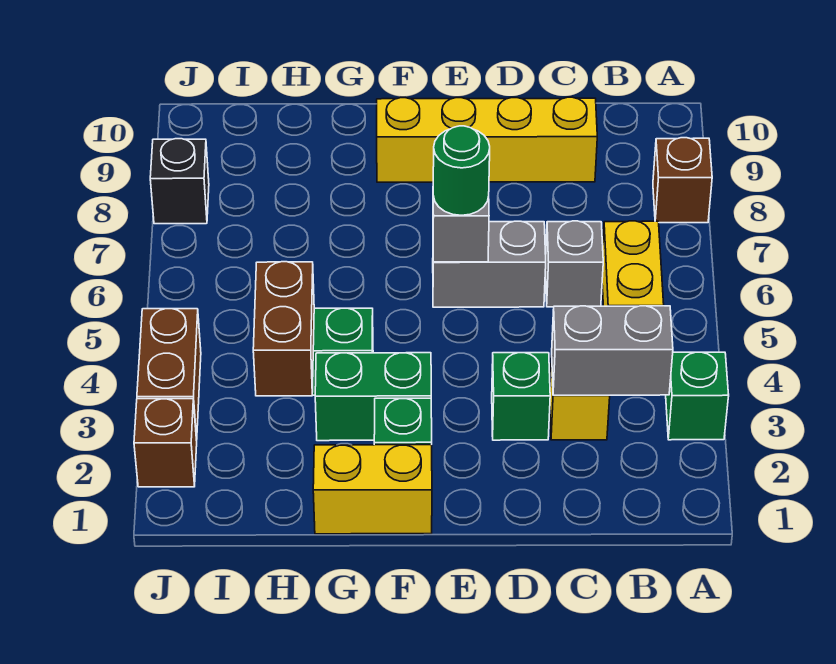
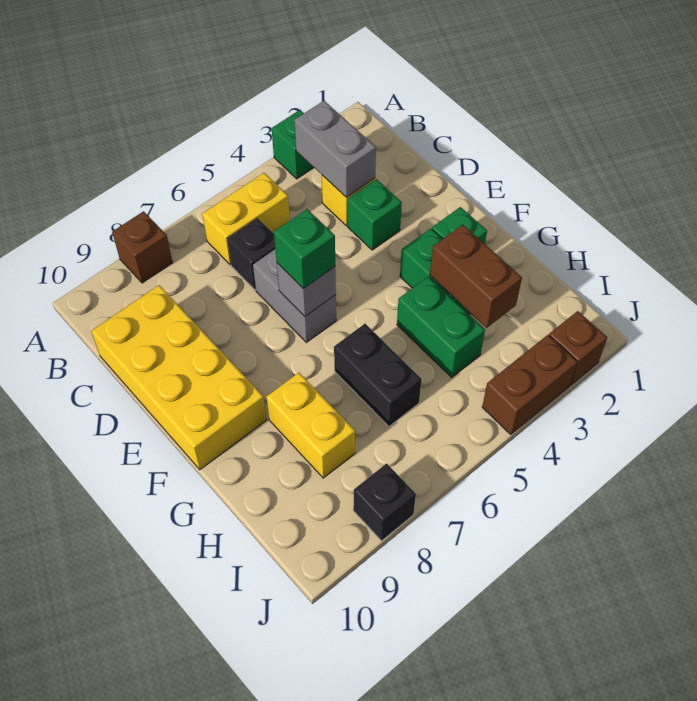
grey 1x1 brick [545,221,603,307] -> black 1x1 brick [227,218,275,290]
yellow 1x4 brick [377,97,597,182] -> yellow 2x4 brick [91,285,266,470]
green 1x1 round brick [433,126,490,215] -> green 1x1 brick [274,209,335,289]
yellow 1x2 brick [313,445,432,534] -> yellow 1x2 brick moved to [266,373,355,478]
none -> black 1x2 brick [334,324,422,426]
brown 1x2 brick [253,262,314,396] -> brown 1x2 brick turned to [430,225,522,328]

